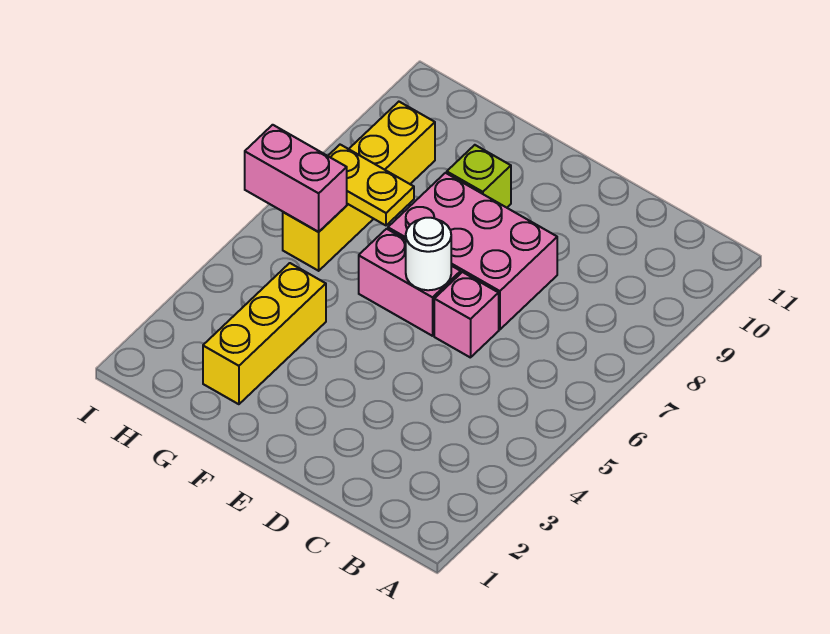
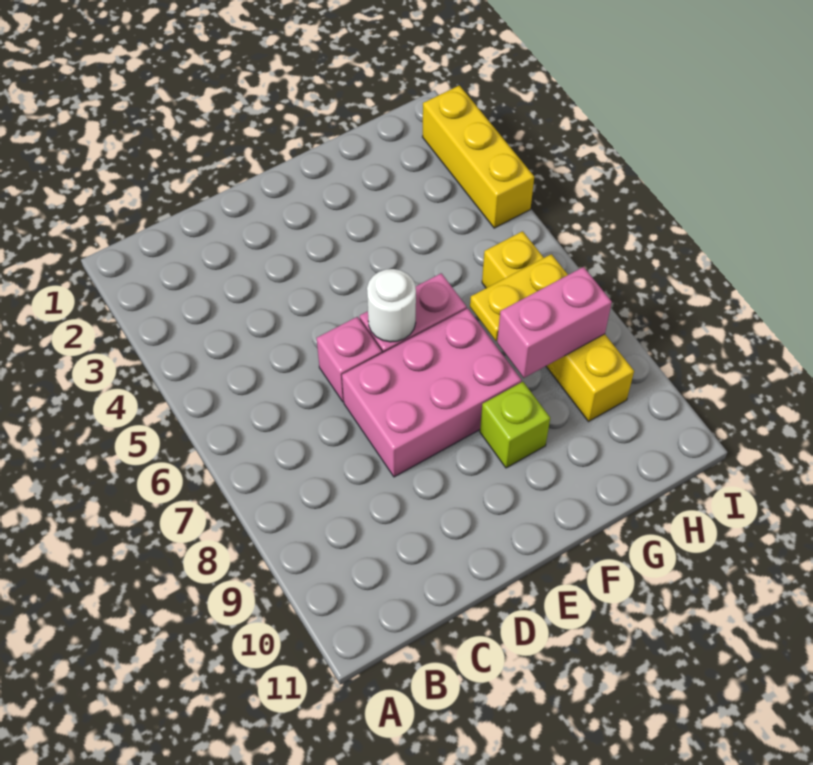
yellow 1x3 brick [203,263,326,404] -> yellow 1x3 brick moved to [423,85,534,228]
pink 1x2 brick [245,125,347,232] -> pink 1x2 brick moved to [497,267,612,378]

